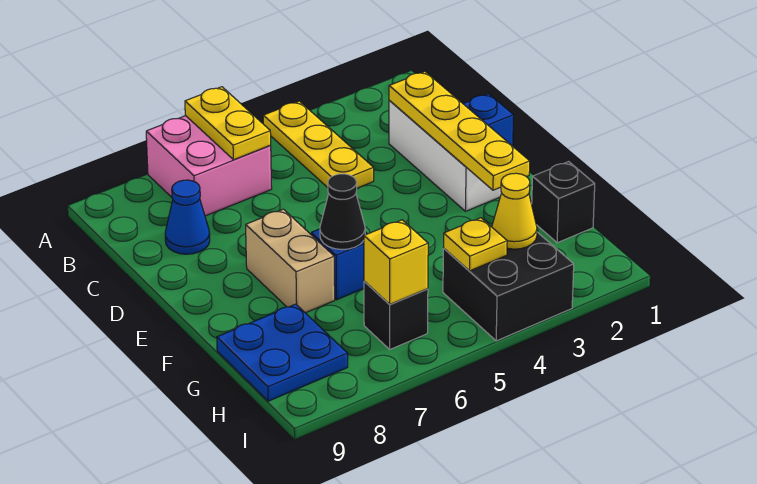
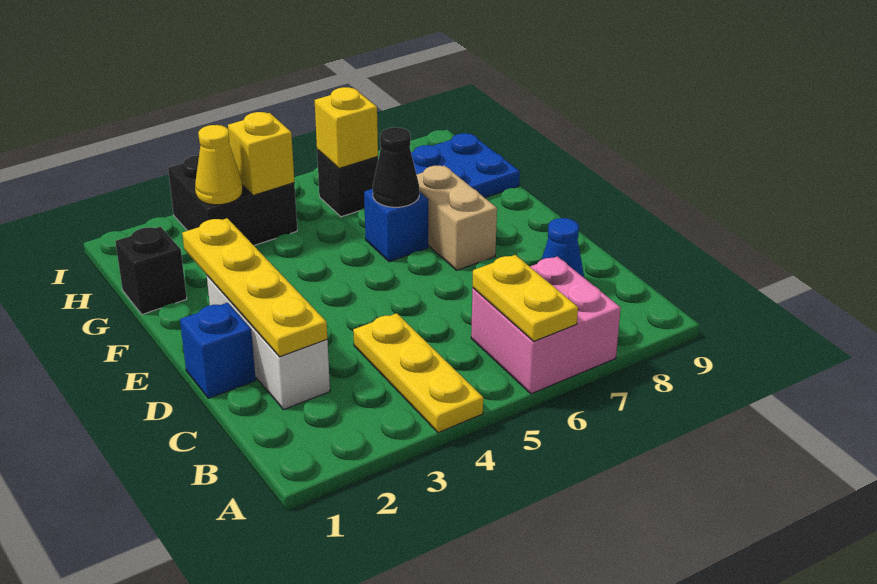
yellow 1x1 plate [443,218,507,271] -> yellow 1x1 brick [228,112,294,195]

